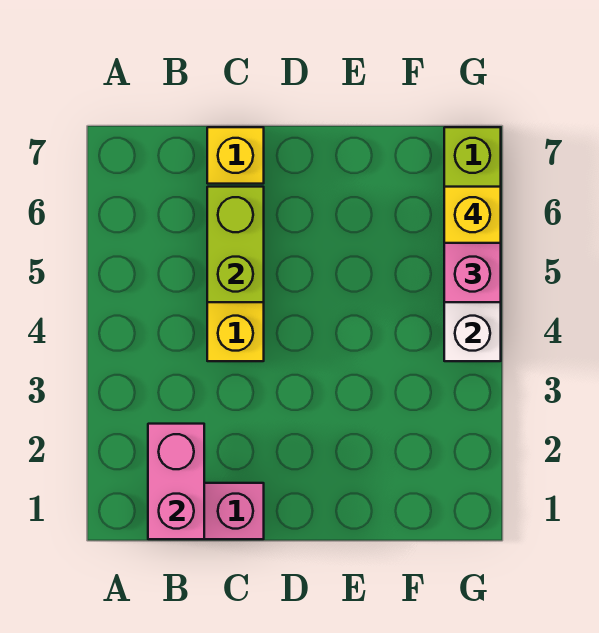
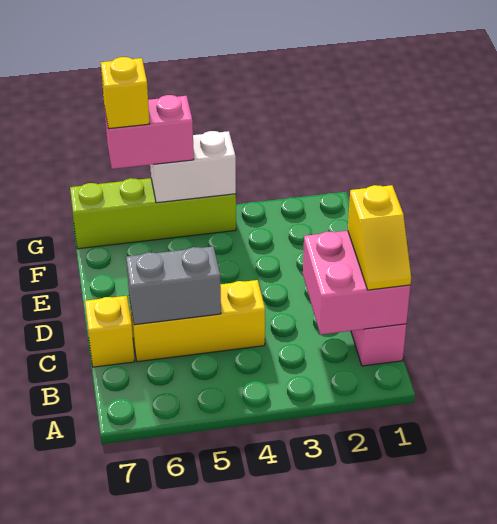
pink 1x2 brick [148,424,204,539] -> pink 2x2 brick [303,231,410,335]
none -> yellow 1x2 slope [348,185,411,290]
lime 1x2 brick [207,187,264,302] -> grey 1x2 brick [126,246,221,325]

